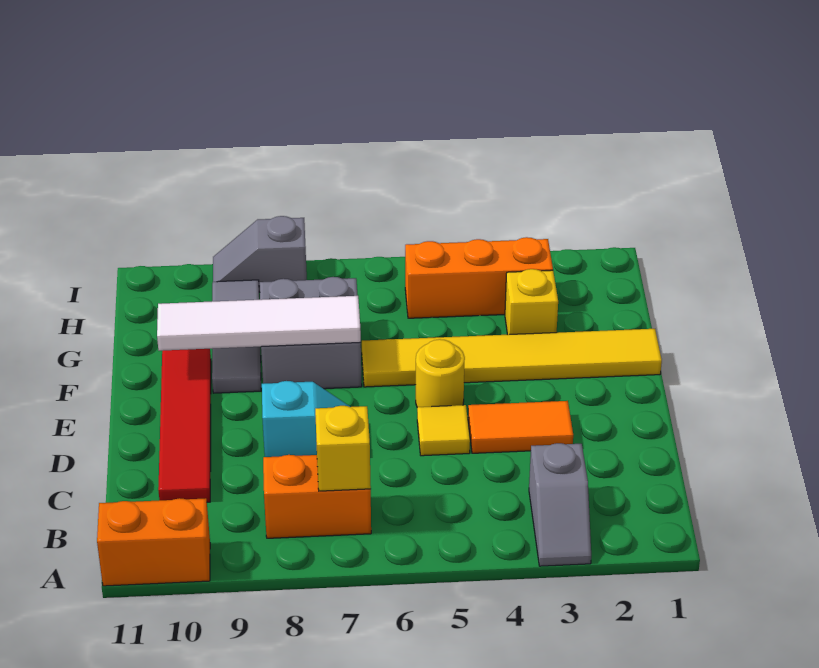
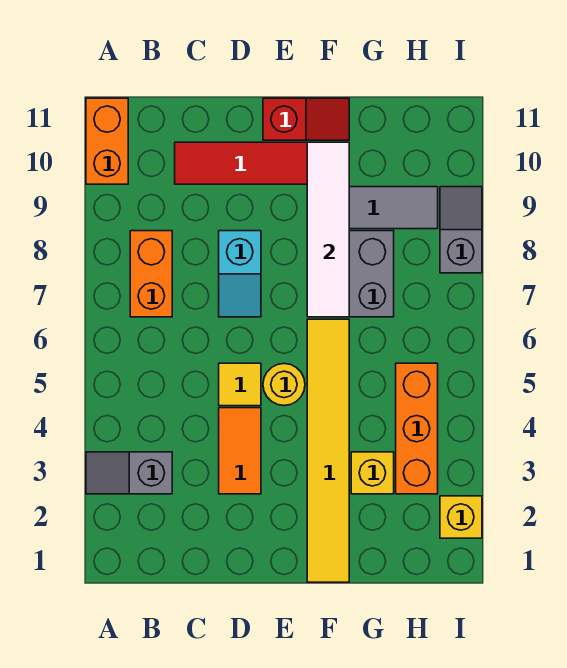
yellow 1x1 brick [315,406,371,491] -> yellow 1x1 brick moved to [440,496,482,538]
none -> red 1x2 slope [263,98,349,140]

